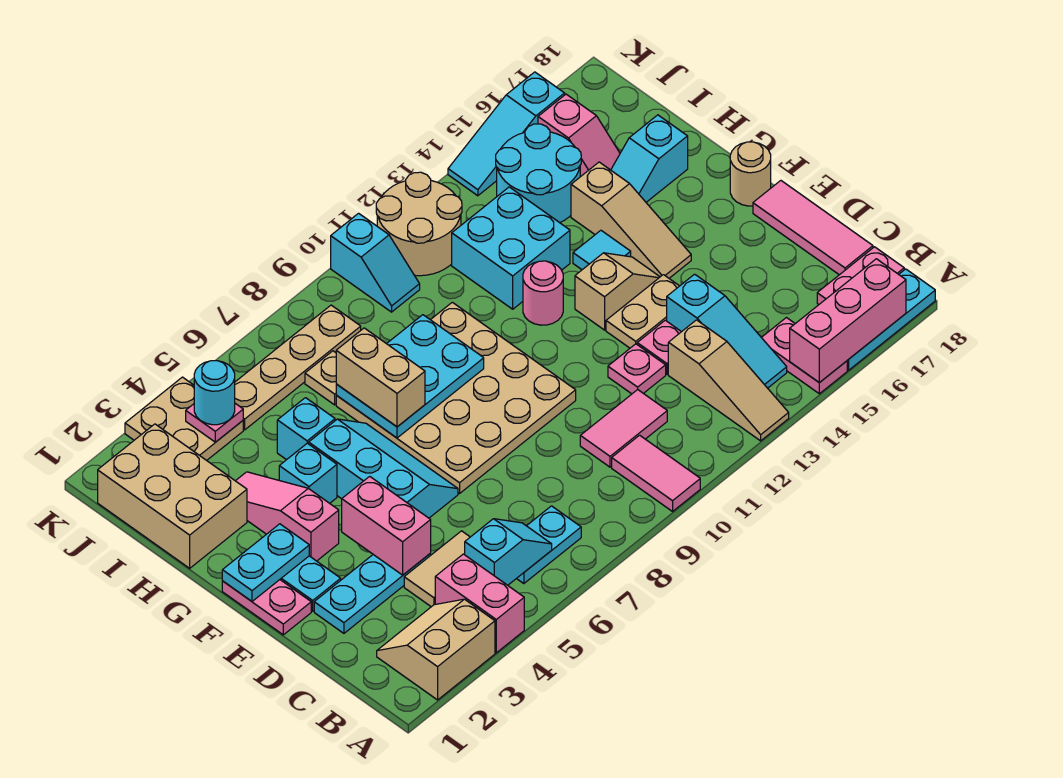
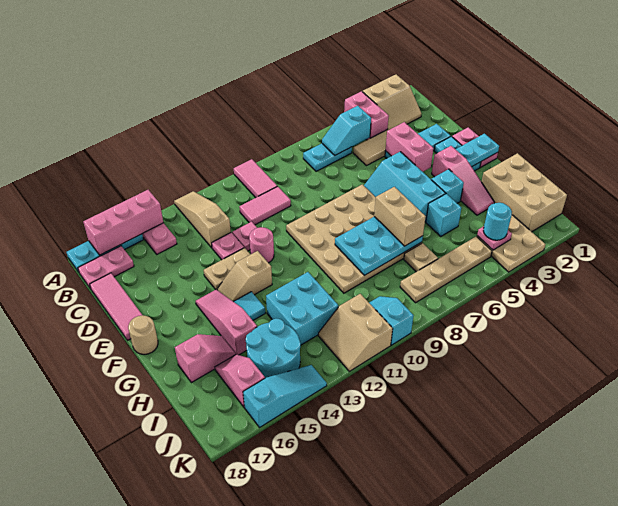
cyan 1x3 slope [667,274,787,388] -> none
tan 1x3 slope [571,162,691,278] -> pink 1x3 slope [196,289,257,355]
pink 1x1 round brick [523,261,563,325] -> pink 1x1 round brick moved to [249,227,274,263]
cyan 1x2 slope [611,115,688,202] -> pink 1x2 slope [175,334,236,383]
tan 2x2 round brick [376,172,462,276] -> tan 2x2 slope [318,294,393,371]

